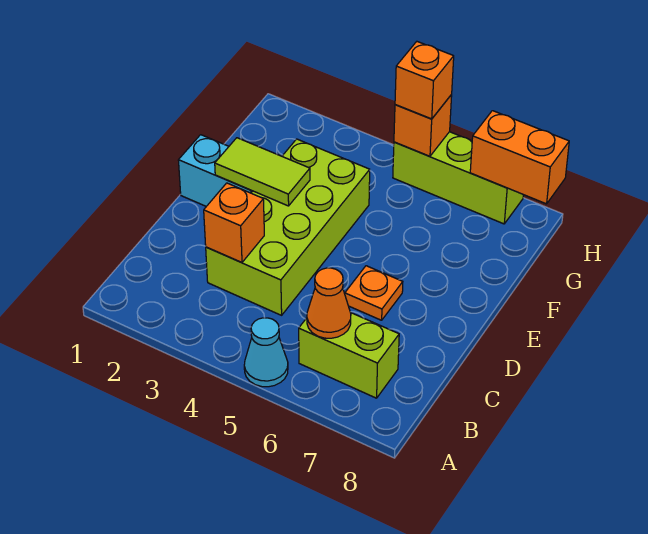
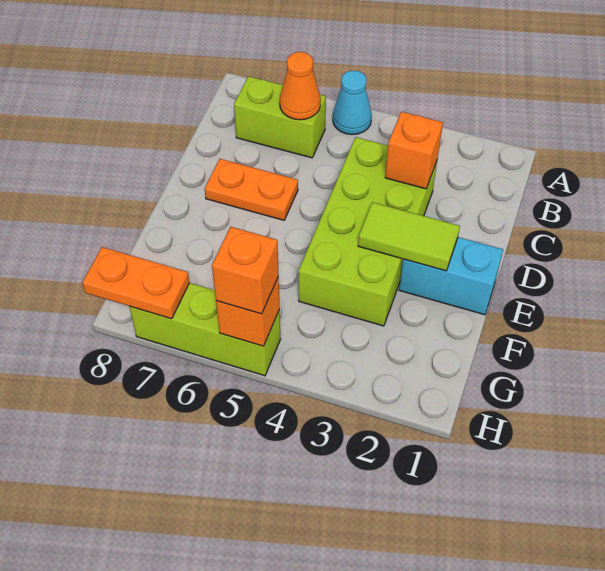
orange 1x1 plate [345,266,403,320] -> orange 1x2 plate [205,159,298,220]
orange 1x2 brick [470,111,569,204] -> orange 1x2 plate [82,247,190,319]

